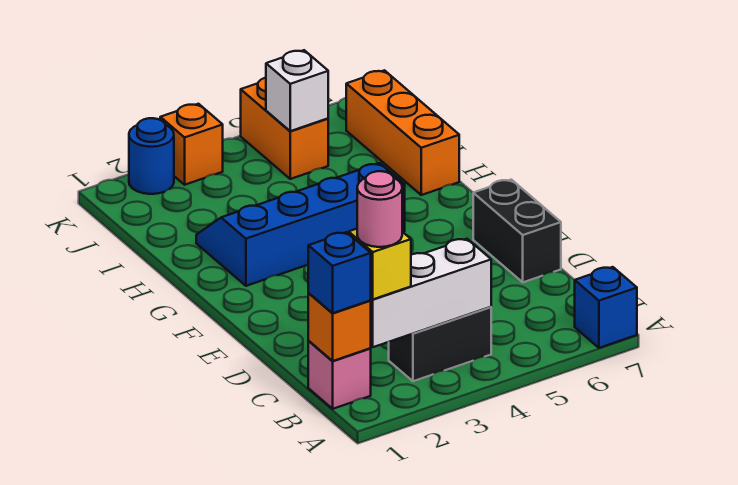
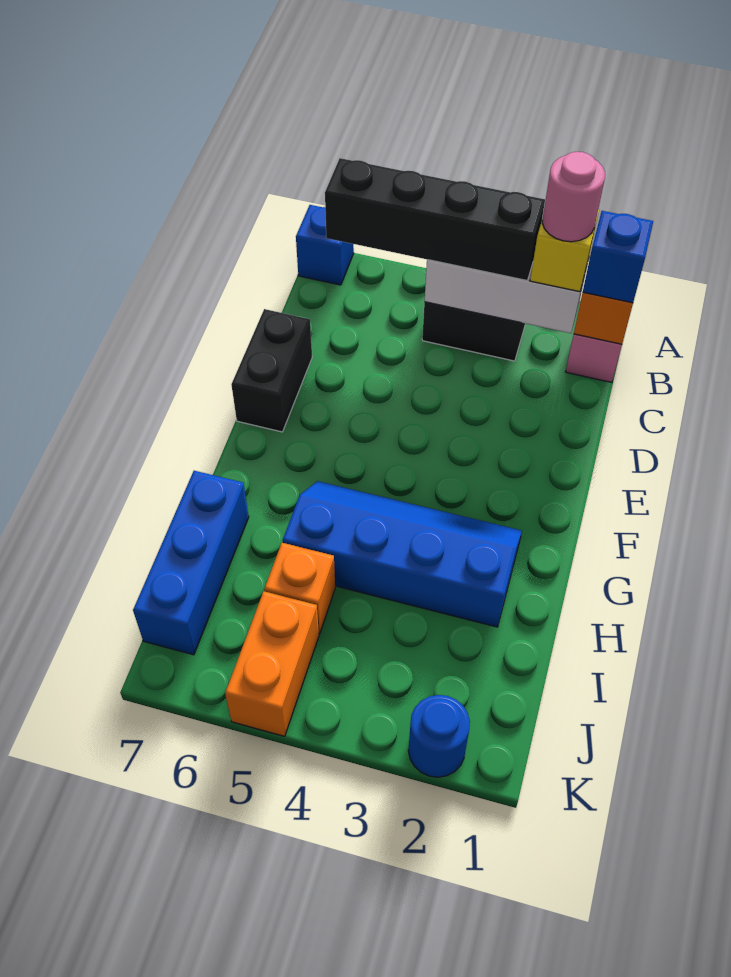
none -> black 1x4 brick [325,158,545,280]
blue 2x4 slope [196,163,405,286] -> blue 2x4 slope turned to [283,481,522,627]
orange 1x3 brick [346,70,459,195] -> blue 1x3 brick [133,471,249,655]
white 1x1 brick [266,50,328,131] -> none
orange 1x1 brick [160,104,223,185] -> orange 1x1 brick moved to [264,543,335,634]

